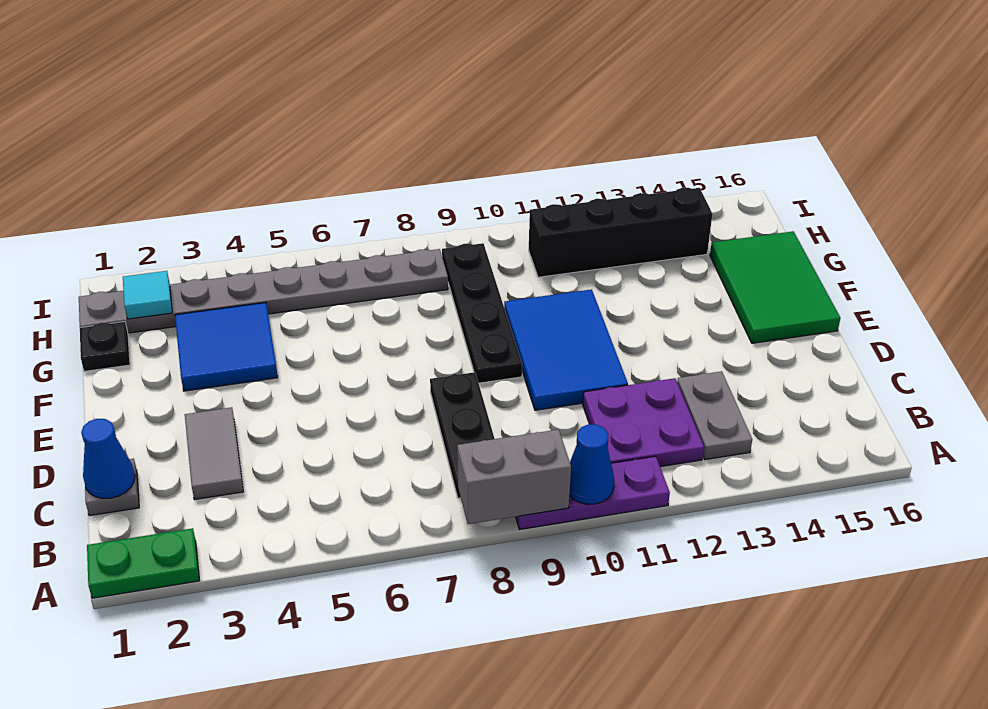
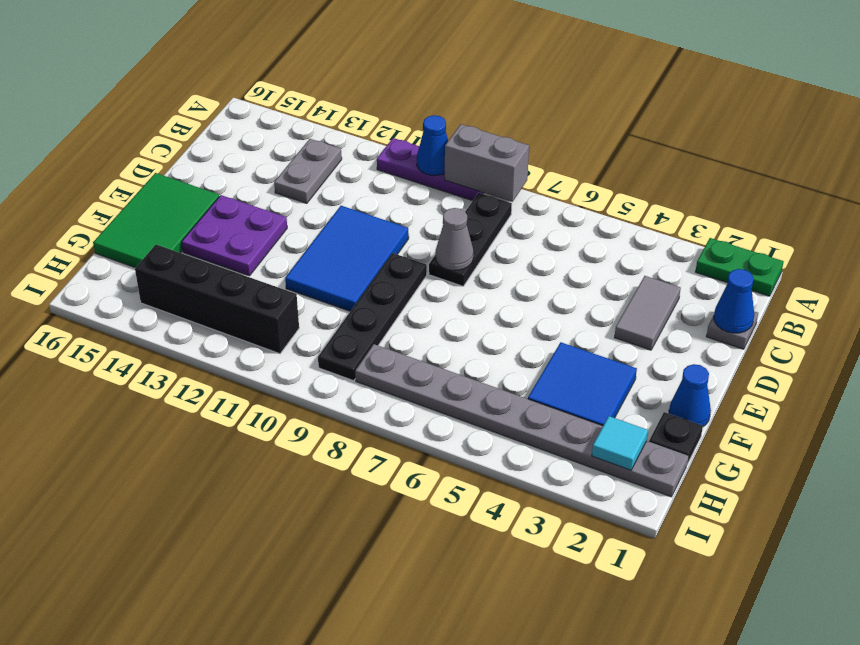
purple 2x2 plate [583,378,704,467] -> purple 2x2 plate moved to [182,195,287,276]
none -> grey 1x1 cone [436,208,473,271]
none -> blue 1x1 cone [669,364,711,426]

